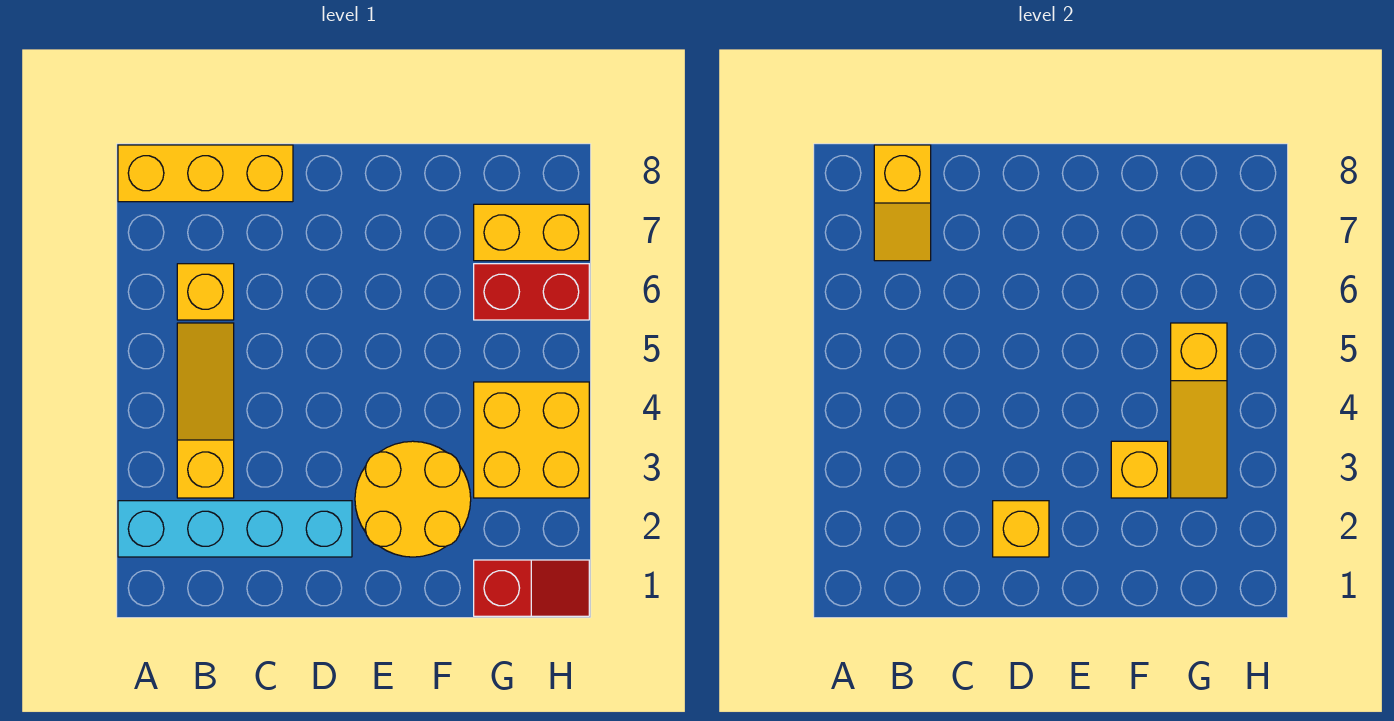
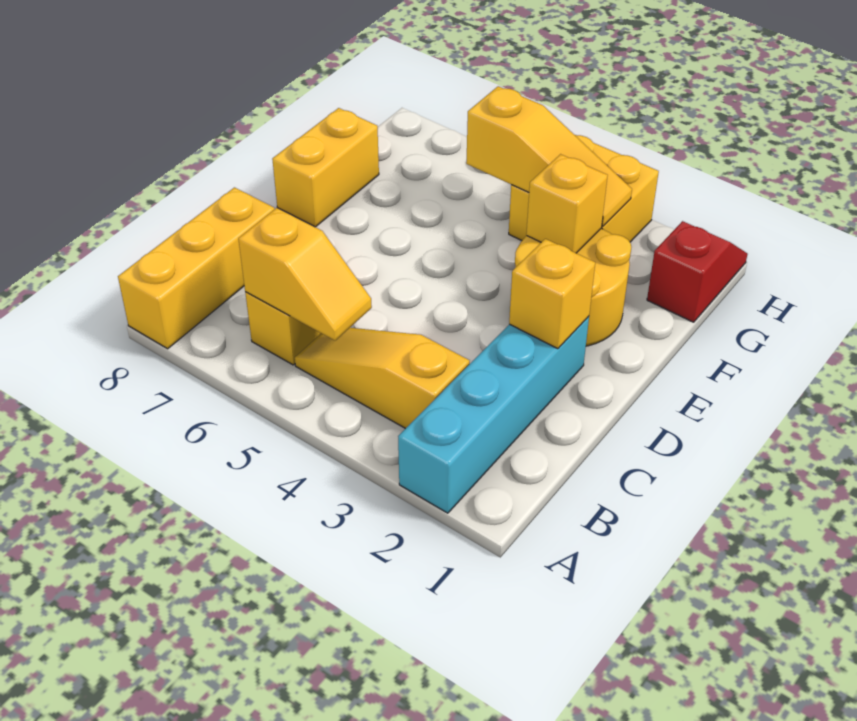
yellow 1x2 slope [874,145,931,261] -> yellow 1x2 slope moved to [238,208,372,340]
red 1x2 brick [474,264,589,320] -> none
yellow 1x2 brick [474,204,589,261] -> yellow 1x2 brick moved to [272,108,379,227]

